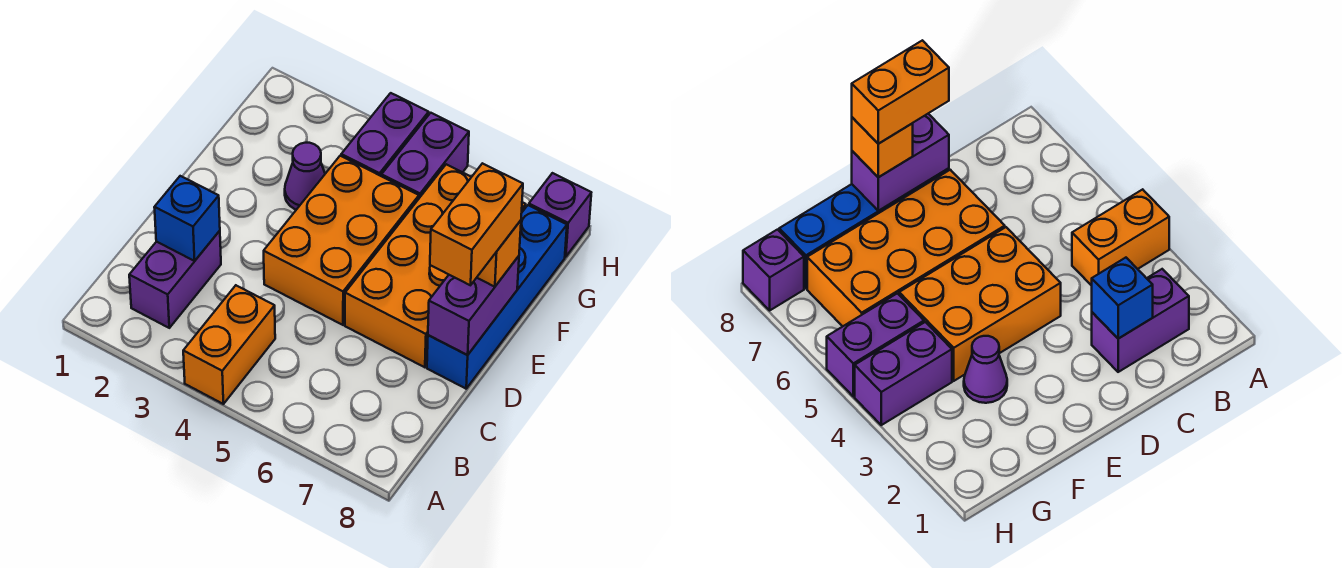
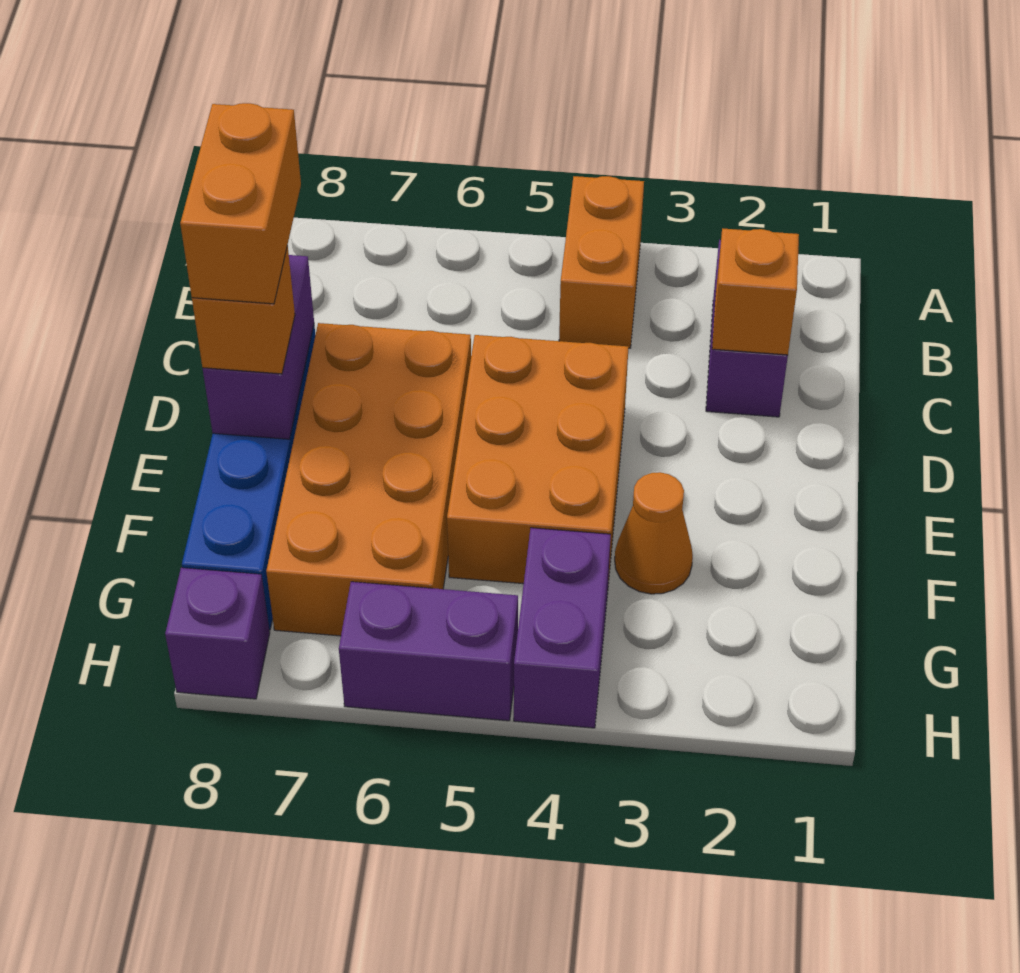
blue 1x1 brick [154,176,220,261] -> orange 1x1 brick [712,228,799,355]
purple 1x1 cone [285,143,325,210] -> orange 1x1 cone [615,472,693,594]
purple 1x2 brick [382,113,469,198] -> purple 1x2 brick turned to [339,582,518,721]

